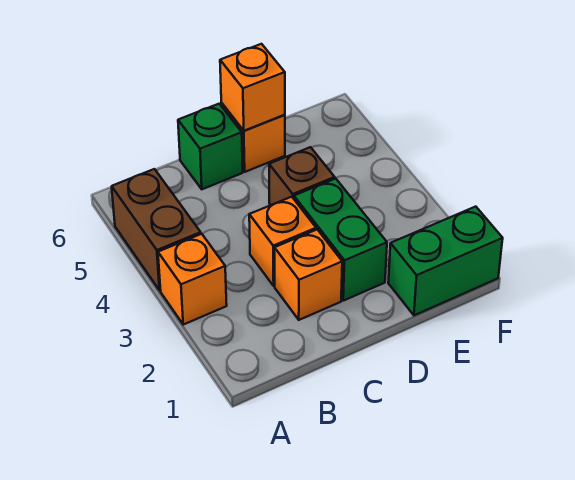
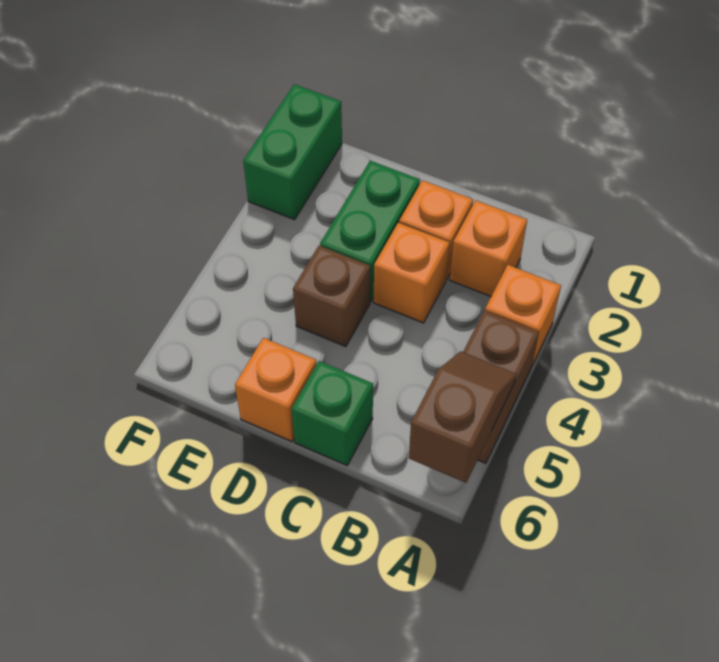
none -> brown 1x2 slope [409,351,517,483]
orange 1x1 brick [220,44,285,131] -> orange 1x1 brick moved to [450,200,527,296]
green 1x2 brick [388,207,503,315] -> green 1x2 brick turned to [243,84,342,220]

